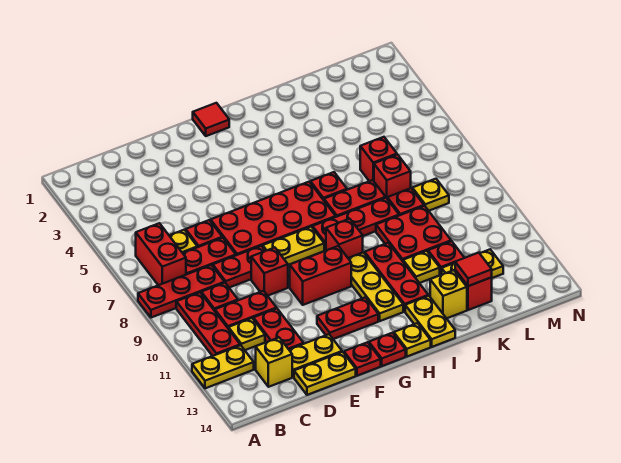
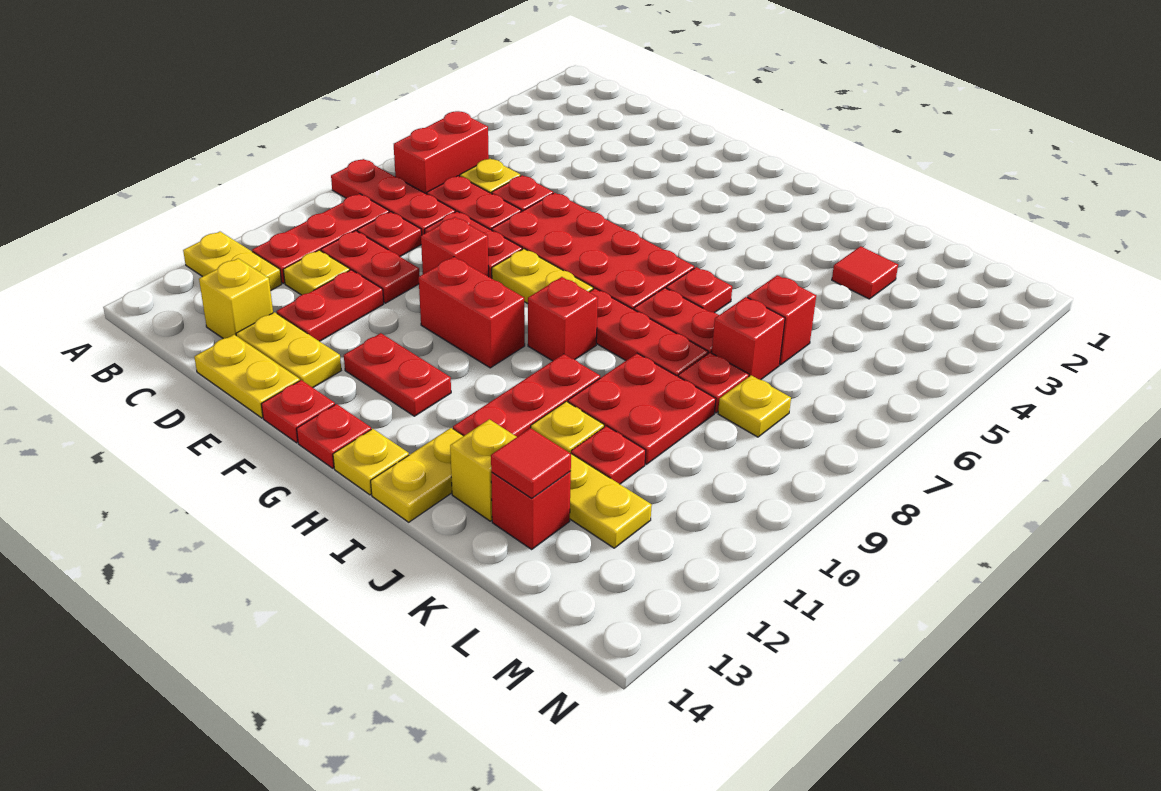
red 1x1 tile [193,103,229,136] -> red 1x1 tile moved to [832,246,898,299]
yellow 1x3 plate [348,252,403,321] -> none

